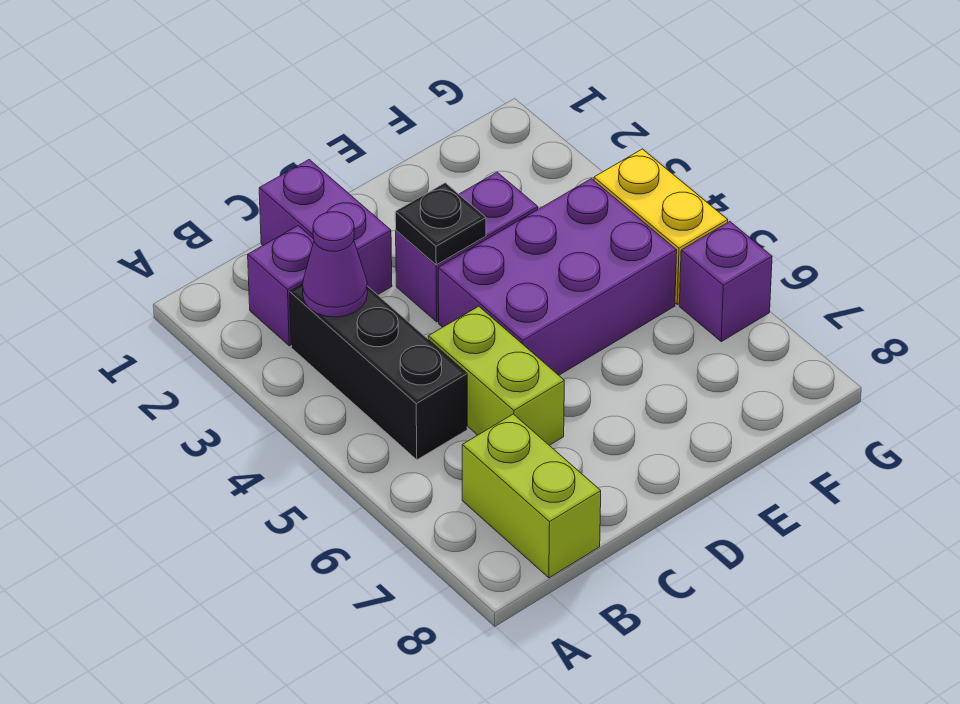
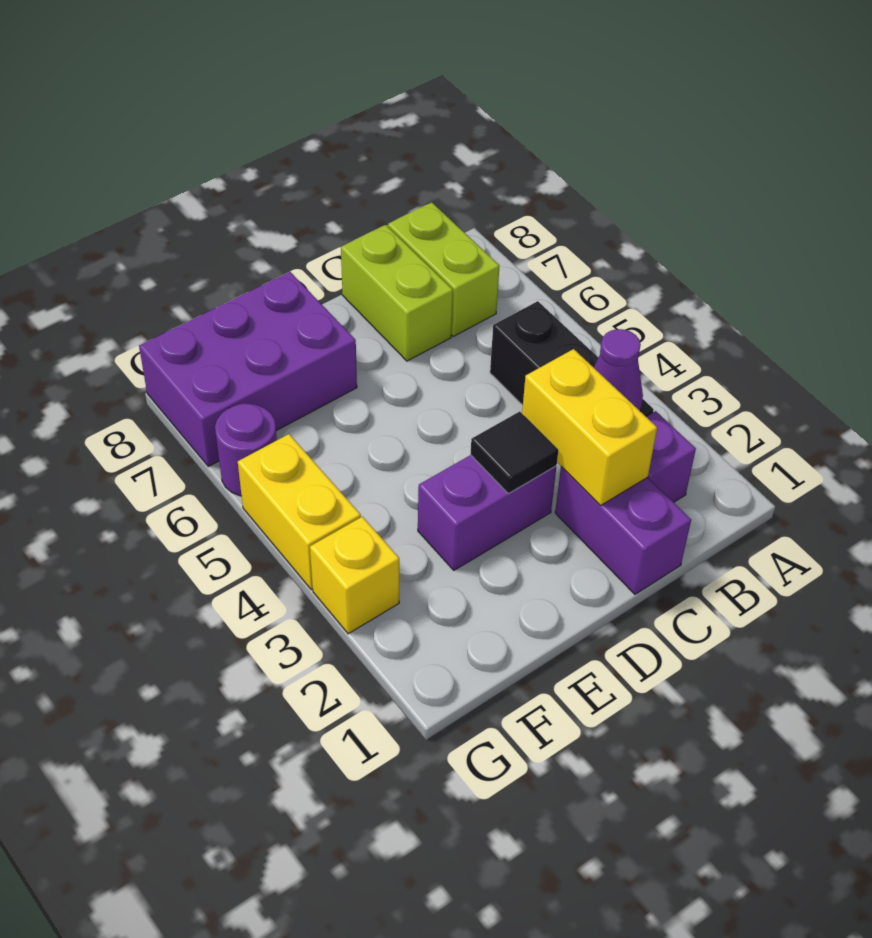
none -> yellow 1x2 brick [522,349,657,506]
lime 1x2 brick [428,306,564,445] -> lime 1x2 brick moved to [341,225,453,361]
black 1x1 plate [395,183,486,265] -> black 1x1 tile [470,412,558,494]
purple 2x3 brick [438,179,677,375] -> purple 2x3 brick moved to [139,272,357,466]
none -> yellow 1x1 brick [310,517,399,634]
purple 1x1 brick [679,222,772,342] -> purple 1x1 round brick [215,403,277,496]

